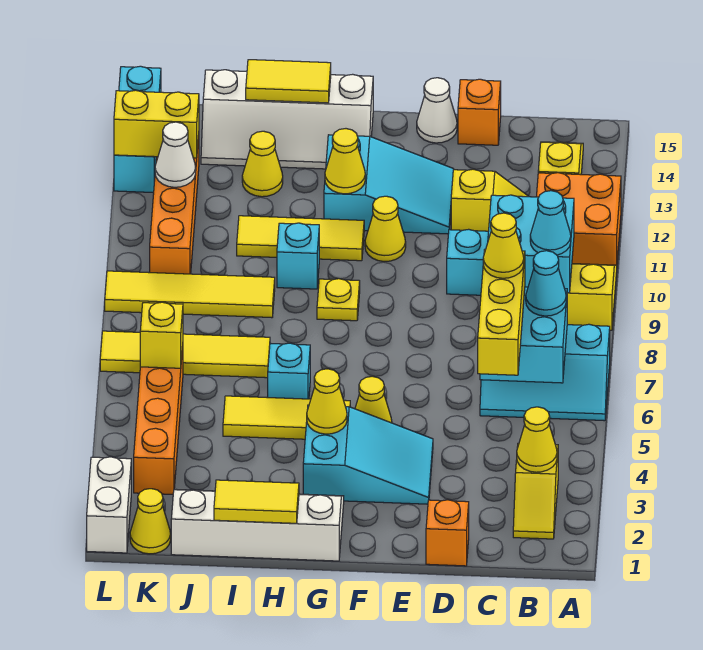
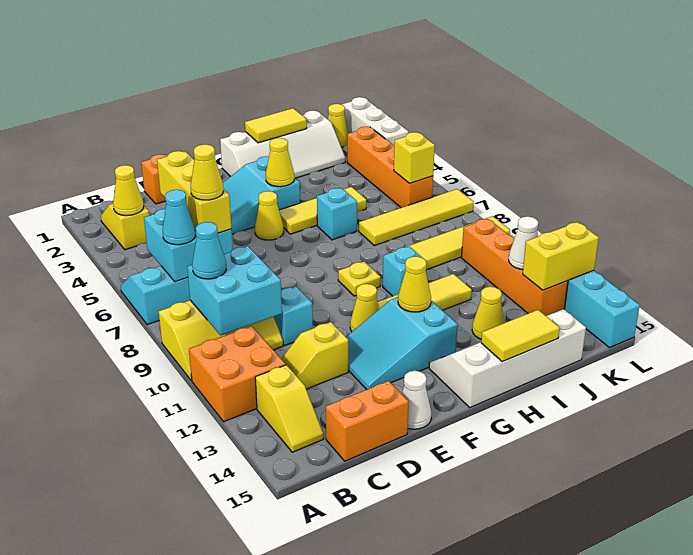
orange 1x1 brick [458,79,501,145] -> orange 1x2 brick [326,381,409,461]
white 1x2 brick [87,457,131,553] -> white 1x3 brick [342,97,408,145]

